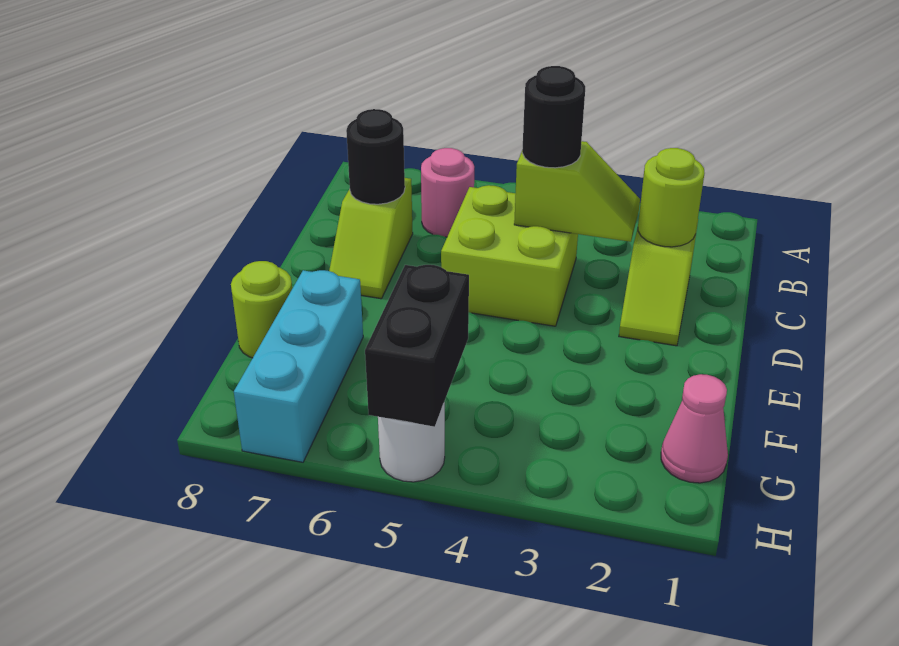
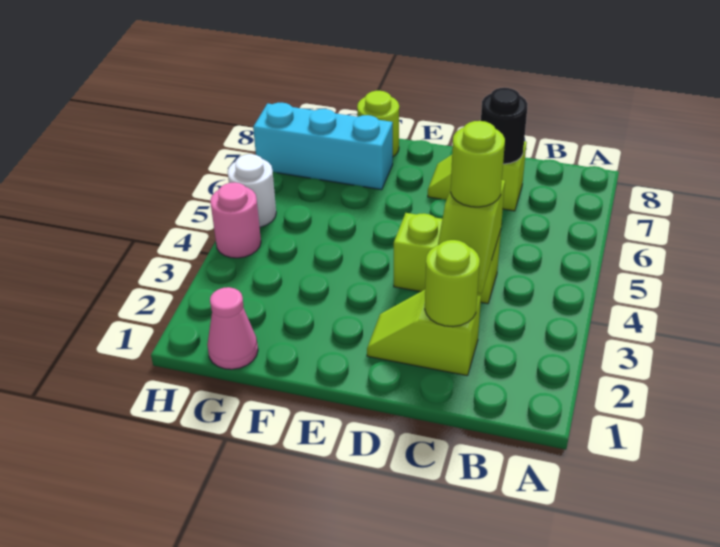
pink 1x1 round brick [421,148,474,237] -> pink 1x1 round brick moved to [210,182,261,258]
lime 2x2 brick [441,185,578,326] -> lime 1x2 brick [394,213,501,304]
black 1x1 round brick [522,66,585,168] -> lime 1x1 round brick [451,121,505,207]
black 1x2 brick [365,265,469,427] -> none

